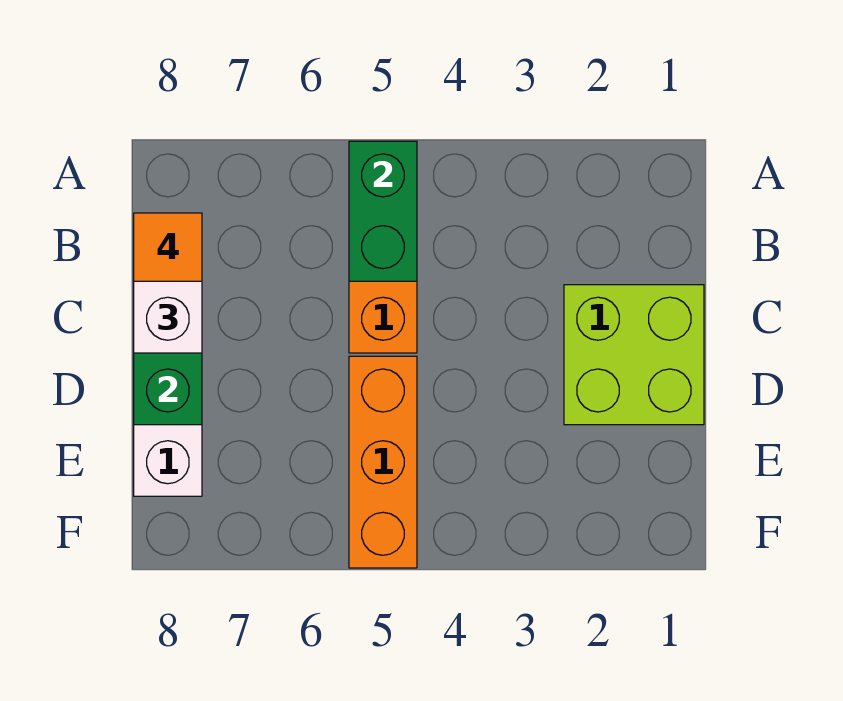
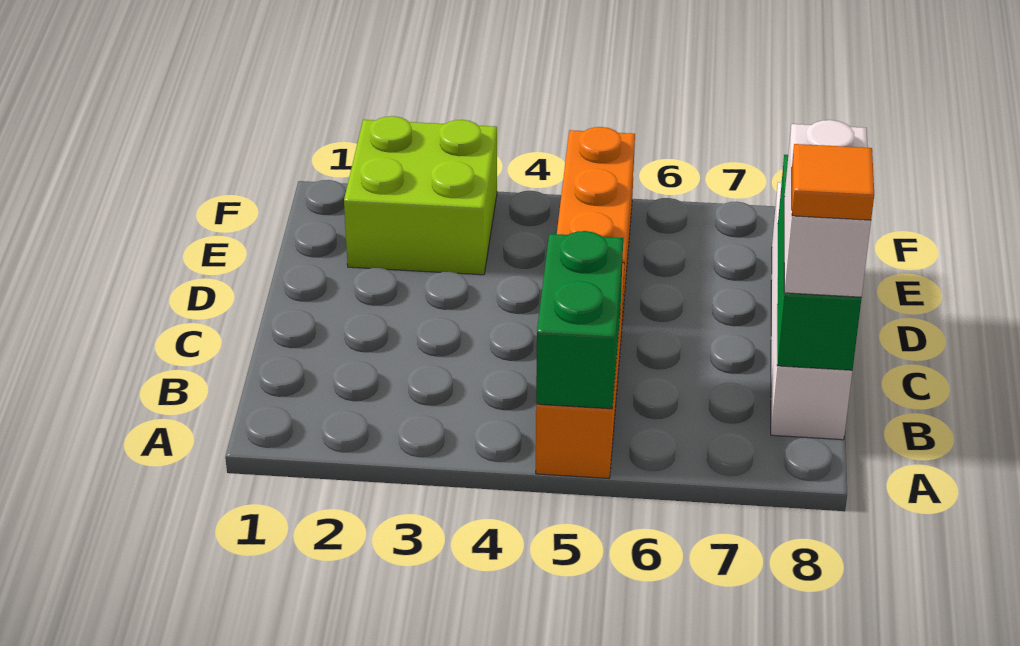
lime 2x2 brick [564,285,704,425] -> lime 2x2 brick moved to [344,116,497,275]

